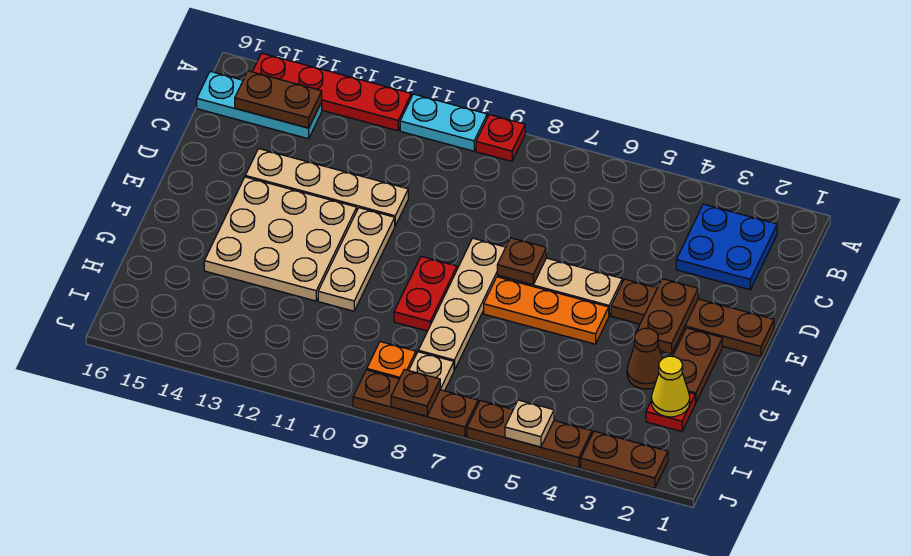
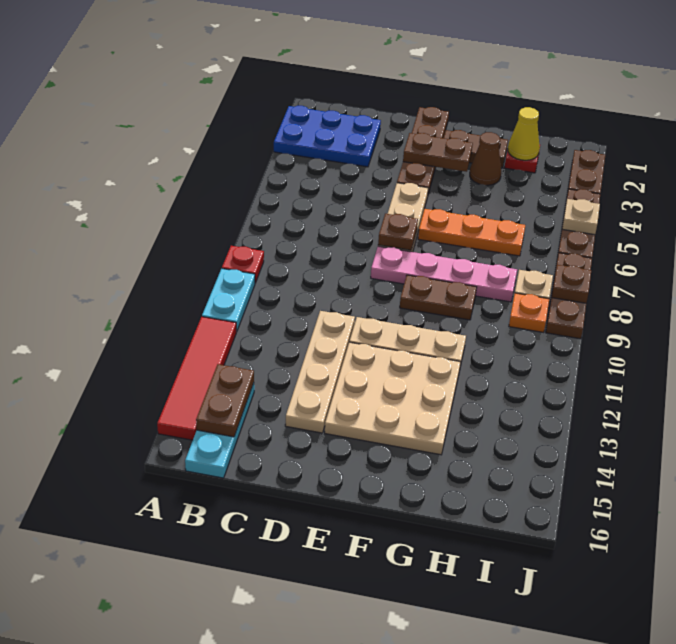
red 1x4 plate [253,53,411,131] -> red 1x4 tile [157,317,236,440]
blue 2x2 plate [676,204,777,290] -> blue 2x3 plate [274,106,381,167]
tan 1x4 plate [418,238,506,370] -> pink 1x4 plate [371,246,517,302]
orange 1x3 plate [484,277,609,344] -> orange 1x3 plate turned to [418,209,525,256]
red 1x2 plate [394,257,457,331] -> brown 1x2 plate [400,275,477,320]

